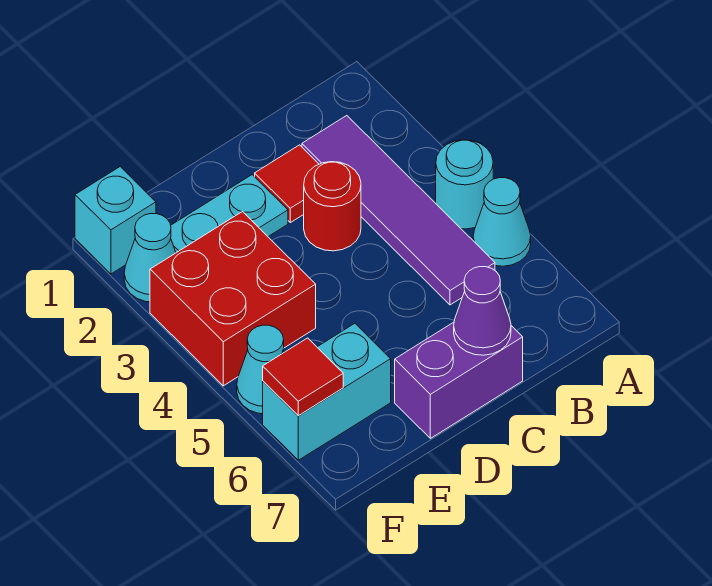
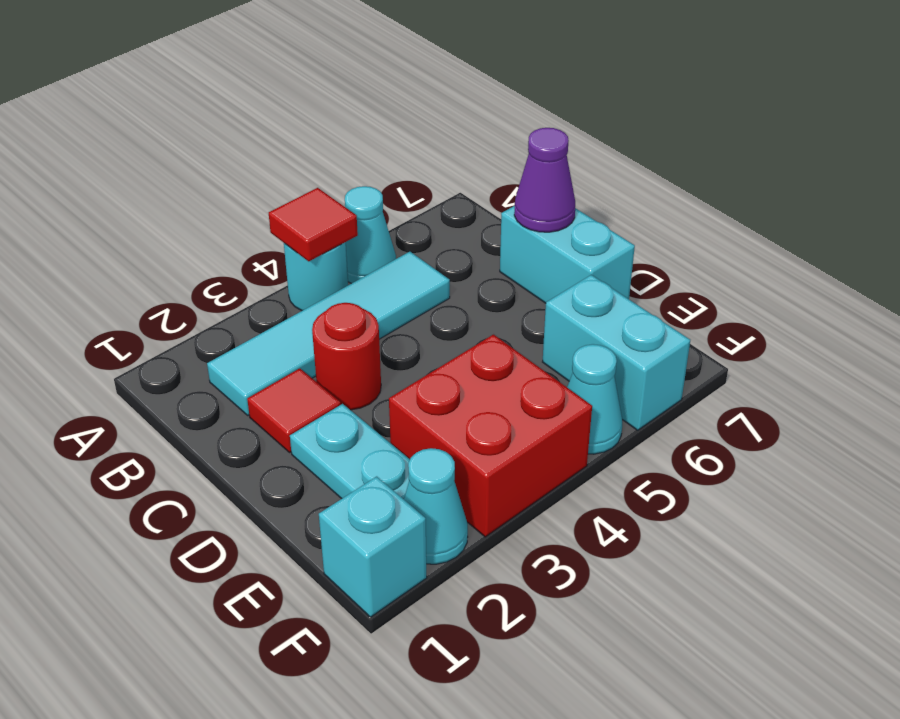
purple 1x4 tile [302,116,495,305] -> cyan 1x4 tile [207,252,450,415]
purple 1x2 brick [395,322,523,438] -> cyan 1x2 brick [500,206,635,303]
red 1x1 tile [263,338,343,416] -> red 1x1 tile moved to [269,188,358,261]

